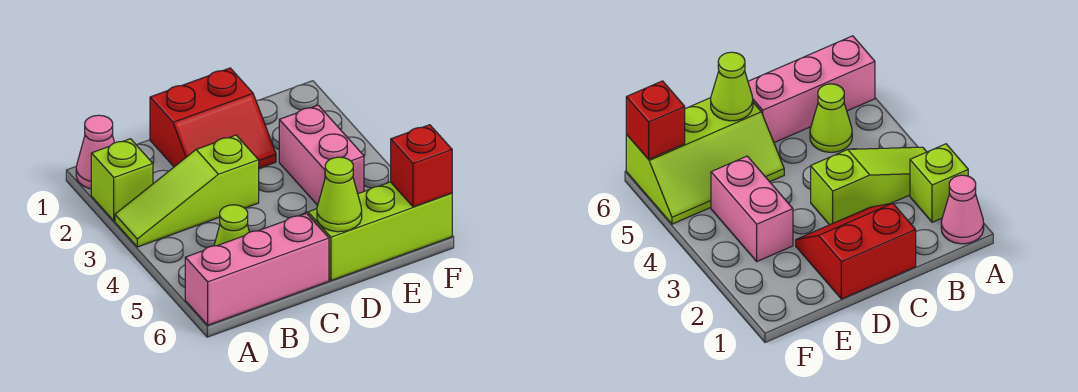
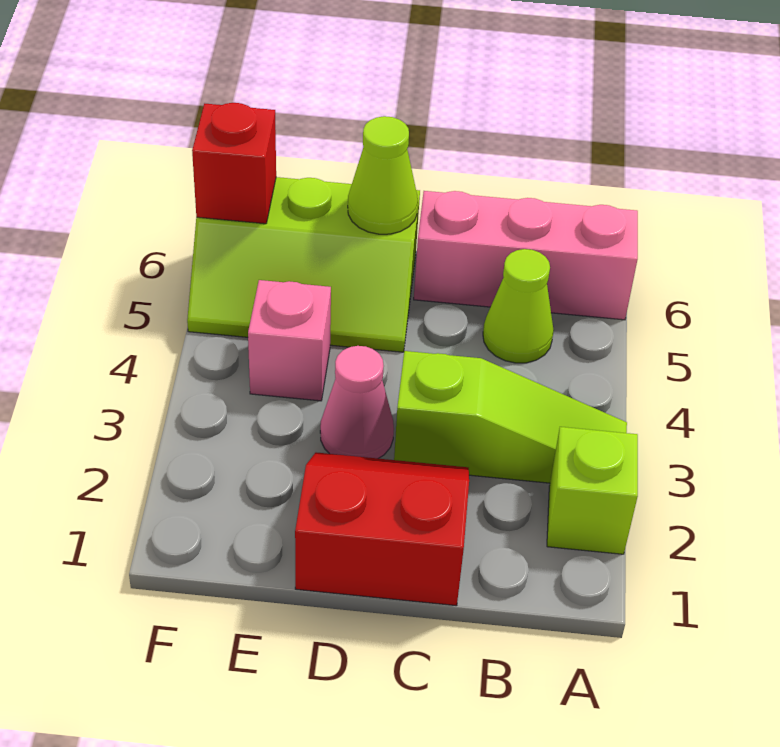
pink 1x1 cone [76,115,114,189] -> pink 1x1 cone moved to [320,346,394,459]
pink 1x2 brick [279,105,364,205] -> pink 1x1 brick [248,280,331,401]

